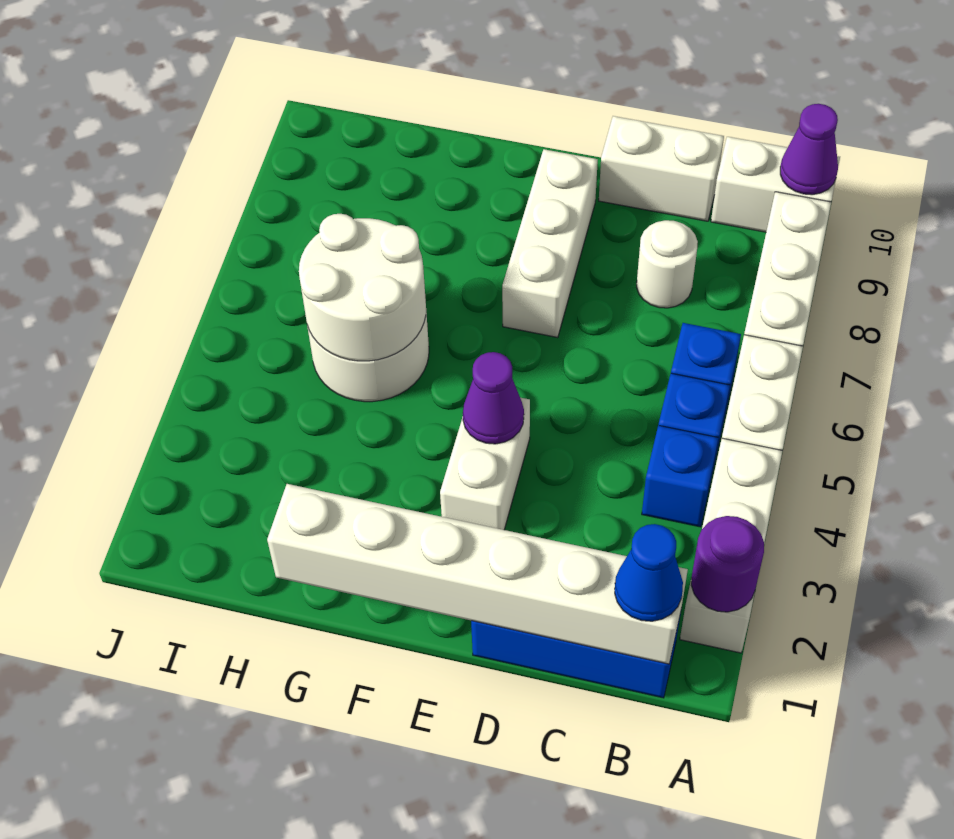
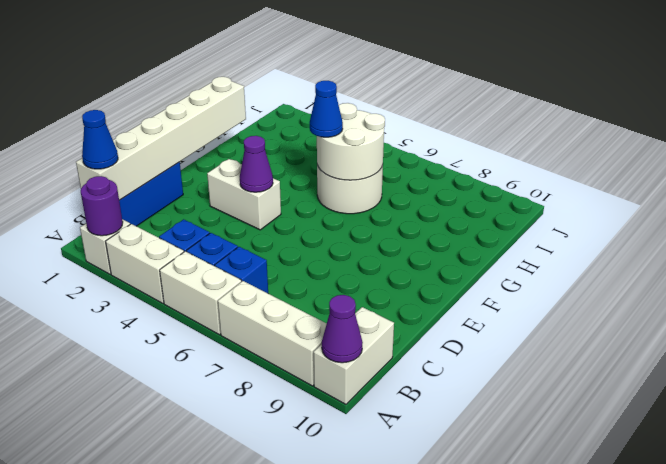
white 1x1 round brick [637,220,698,308] -> none
white 1x2 brick [599,116,724,221] -> none
white 1x3 brick [502,149,598,338] -> none
none -> blue 1x1 cone [309,81,343,137]

